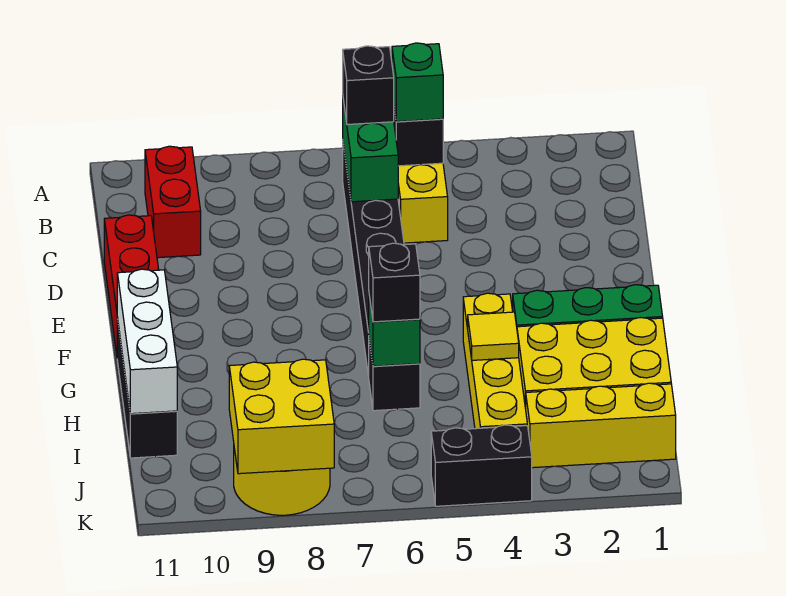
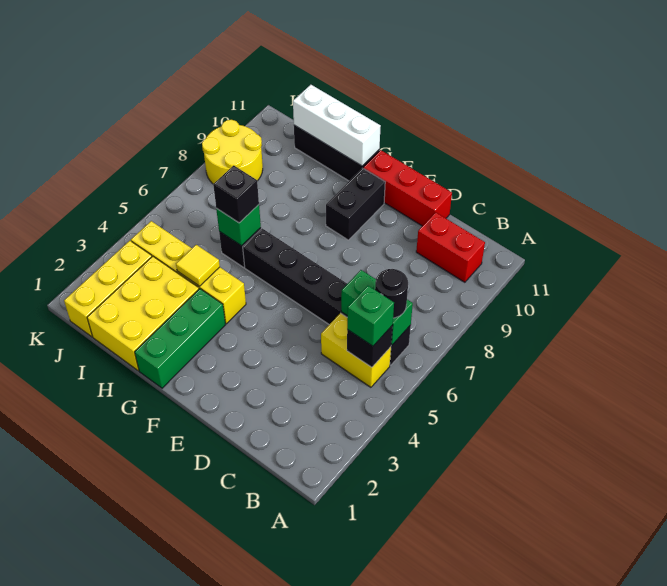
black 1x1 brick [343,46,394,125] -> black 1x1 round brick [375,269,408,318]
yellow 2x2 brick [229,359,334,474] -> none
black 1x2 brick [431,425,532,506] -> black 1x2 brick moved to [326,168,385,240]

